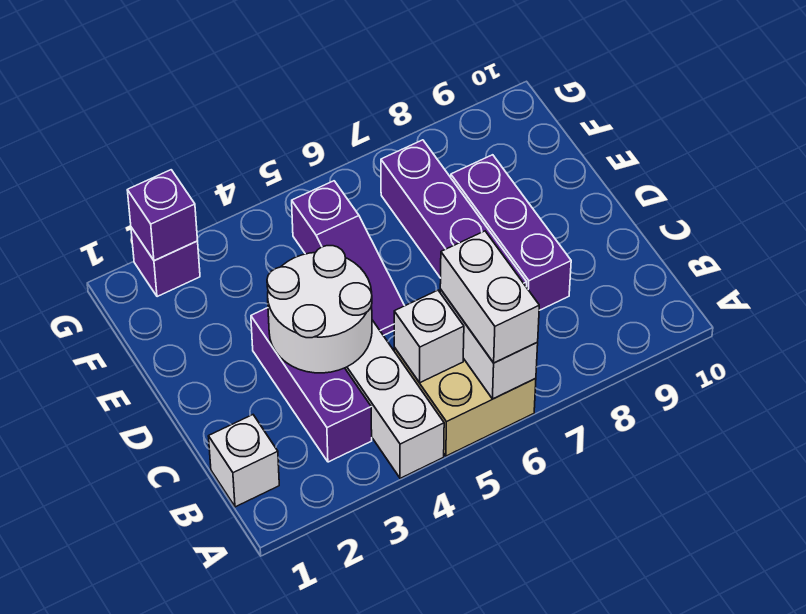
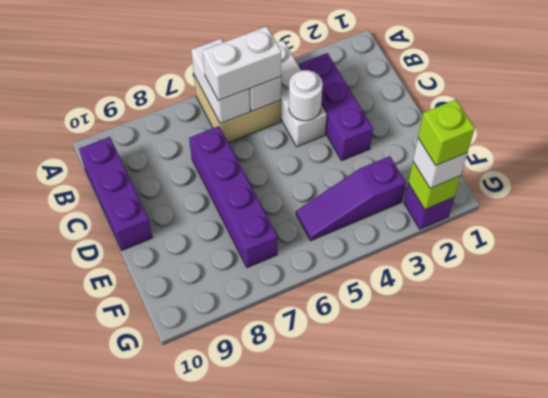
white 1x2 brick [440,231,539,363] -> white 1x2 brick turned to [202,26,281,101]
white 1x1 brick [208,415,279,507] -> white 1x1 brick moved to [413,139,467,188]
white 2x2 round brick [267,246,372,373] -> white 1x1 round brick [289,70,323,121]
purple 1x3 brick [451,155,571,310] -> purple 1x3 brick moved to [79,137,152,250]
purple 1x3 slope [292,181,405,336] -> purple 1x3 slope turned to [296,156,406,241]
purple 1x1 brick [127,170,198,261] -> lime 1x1 brick [408,162,461,209]
none -> lime 1x1 brick [418,100,475,166]

